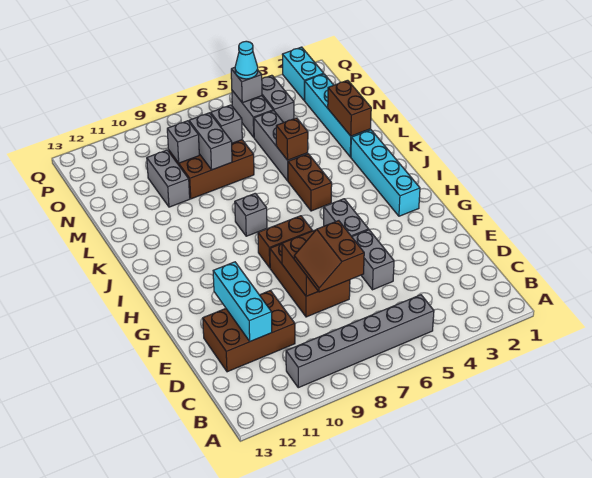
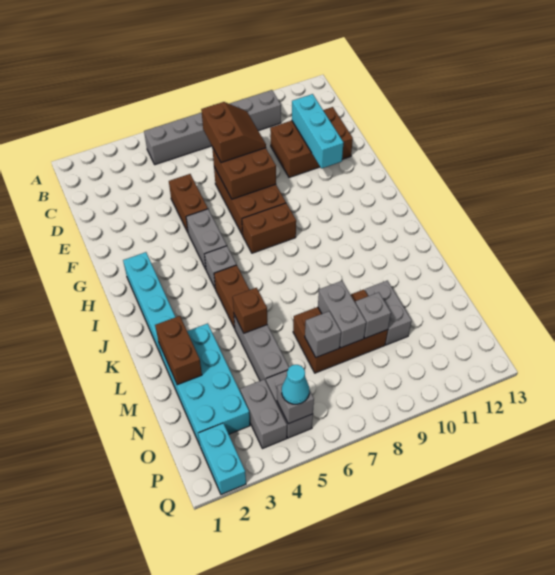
grey 1x2 brick [352,230,394,290] -> brown 1x2 brick [169,174,208,232]
grey 1x1 brick [235,193,267,236] -> grey 1x1 brick moved to [205,246,236,288]
cyan 1x4 brick [304,74,371,157] -> cyan 2x4 brick [159,323,250,445]

